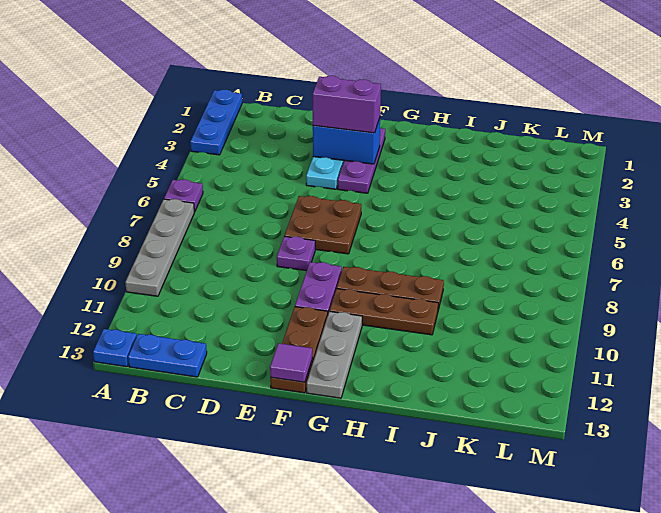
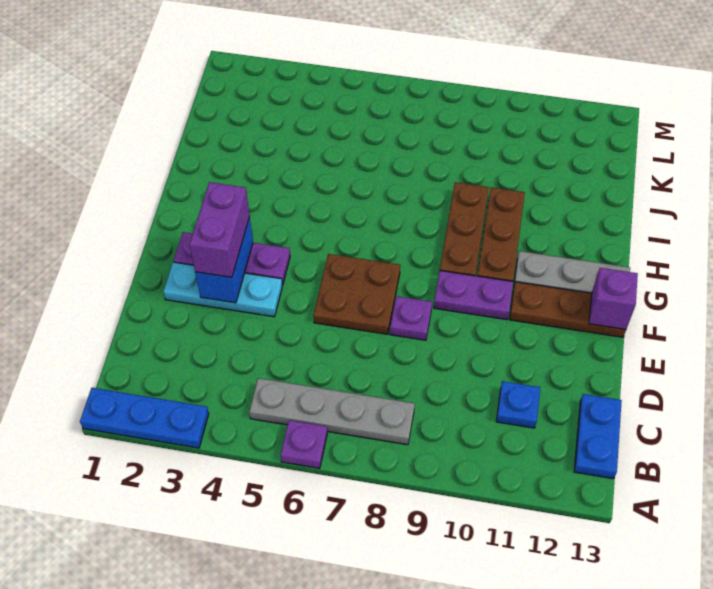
grey 1x4 plate [125,199,194,296] -> grey 1x4 plate moved to [249,378,415,445]
blue 1x1 plate [93,329,137,367] -> blue 1x1 plate moved to [496,381,540,428]
purple 1x1 tile [270,343,312,382] -> purple 1x1 brick [589,268,638,329]

